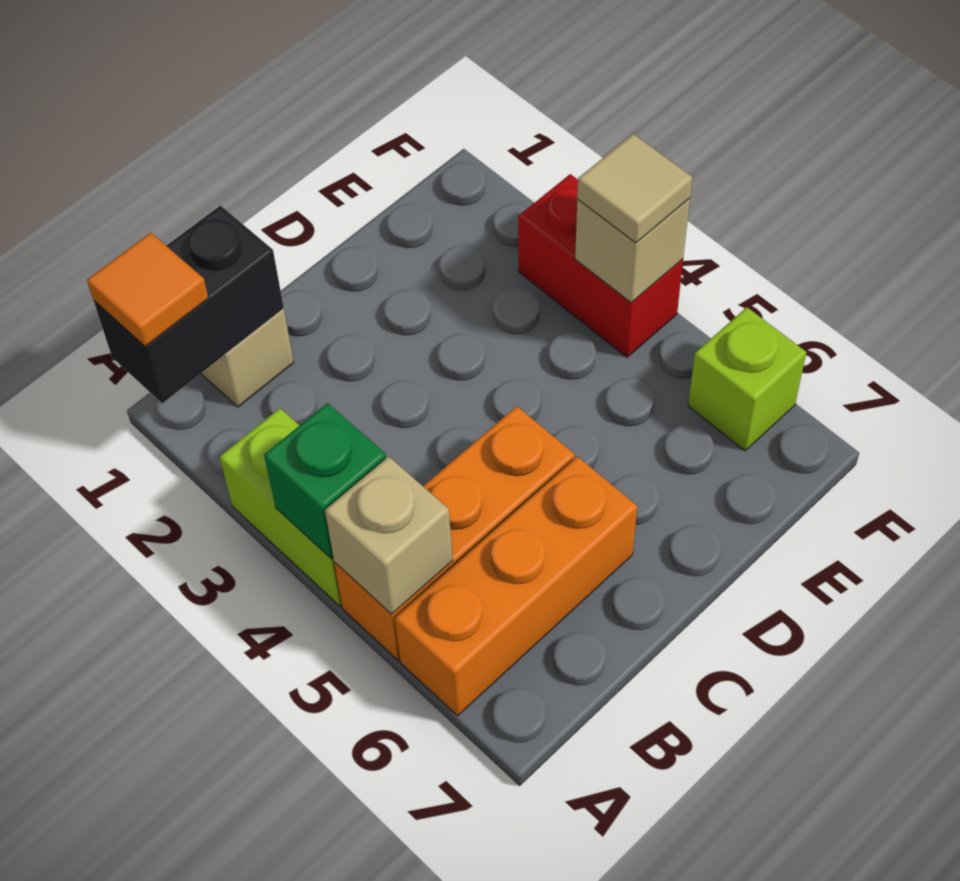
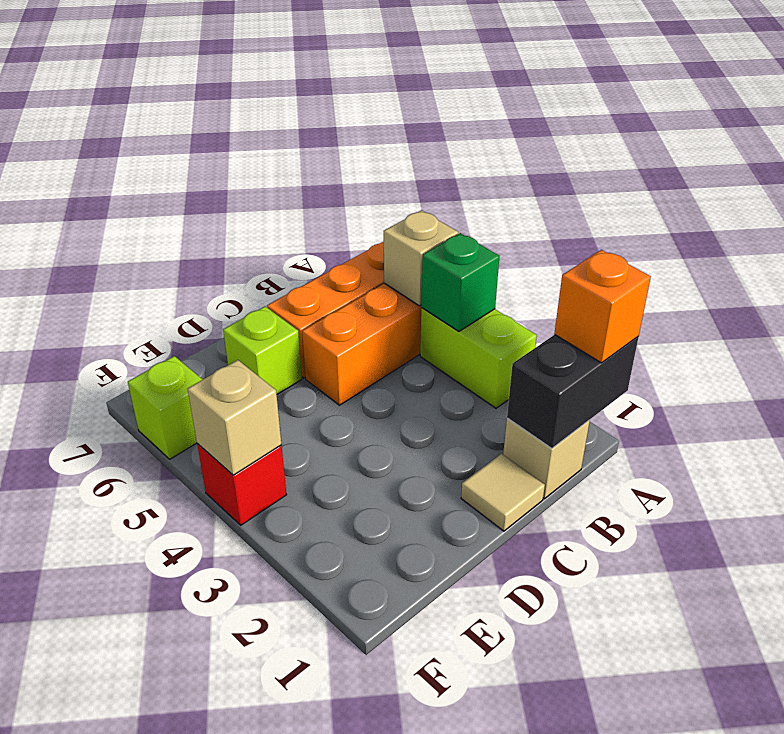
orange 1x1 tile [87,232,208,346] -> orange 1x1 brick [554,250,651,363]
none -> lime 1x1 brick [223,307,302,394]
red 1x2 brick [518,174,683,357] -> red 1x1 brick [197,444,287,525]
tan 1x1 tile [577,134,692,243] -> tan 1x1 tile moved to [461,454,545,531]

